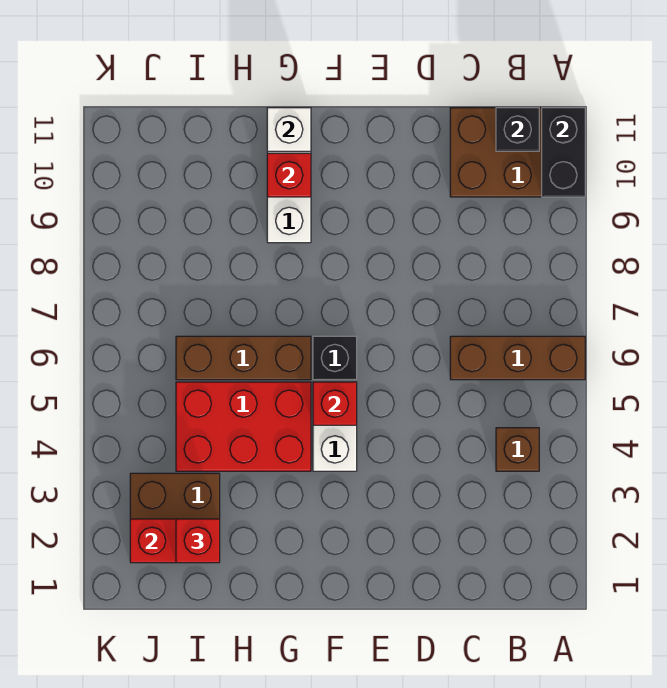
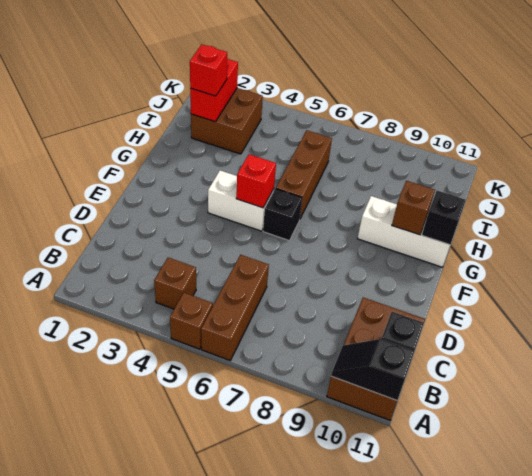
none -> brown 1x1 brick [170,293,213,349]
black 1x2 brick [542,108,585,197] -> black 1x2 slope [331,339,414,401]
red 2x3 brick [176,382,311,471] -> none
red 1x1 brick [267,153,311,197] -> brown 1x1 brick [392,181,435,235]
white 1x1 brick [267,108,311,151] -> black 1x1 brick [422,191,466,245]

